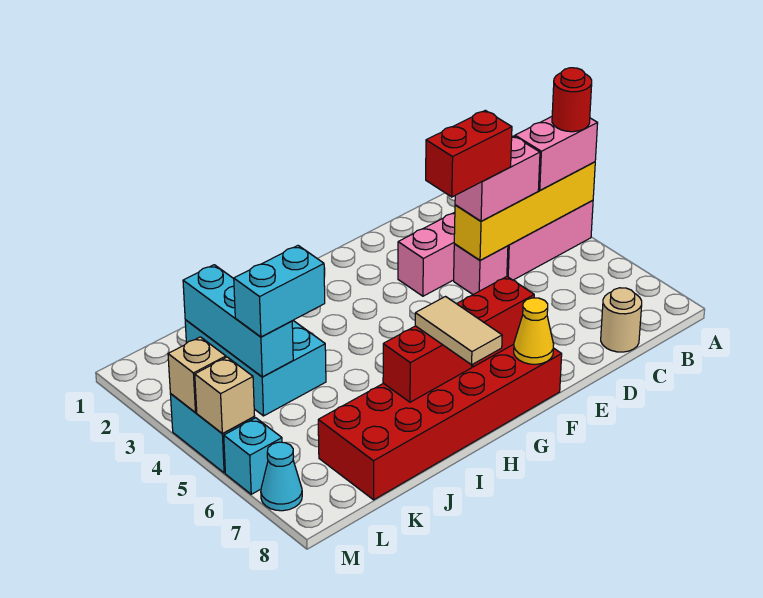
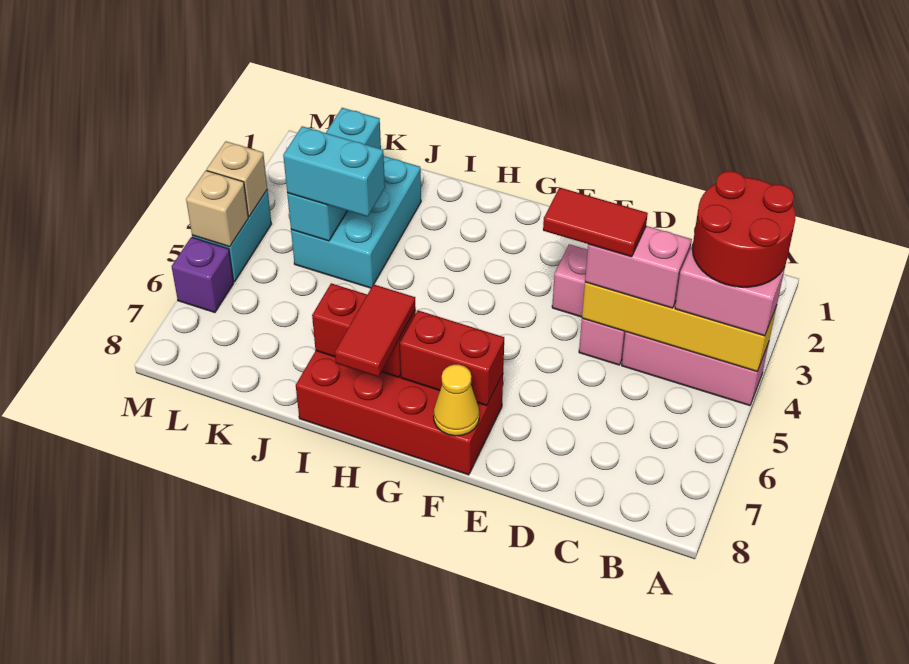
red 1x1 round brick [552,68,592,132] -> red 2x2 round brick [692,171,796,287]
tan 1x1 round brick [601,288,642,352] -> none
red 1x2 brick [426,110,512,197] -> red 1x2 tile [543,187,648,257]
red 2x6 brick [318,344,562,500] -> red 2x4 brick [296,351,503,475]
tan 1x2 tile [415,297,502,365] -> red 1x2 tile [335,284,416,377]
cyan 1x1 brick [224,418,282,494] -> purple 1x1 brick [172,237,234,313]
cyan 1x1 cone [261,442,302,511] -> none

